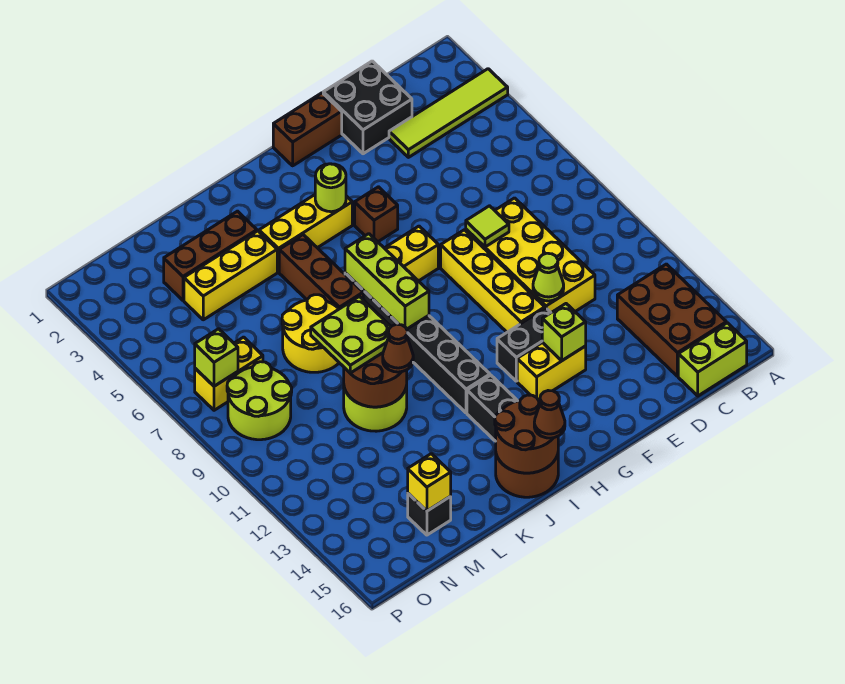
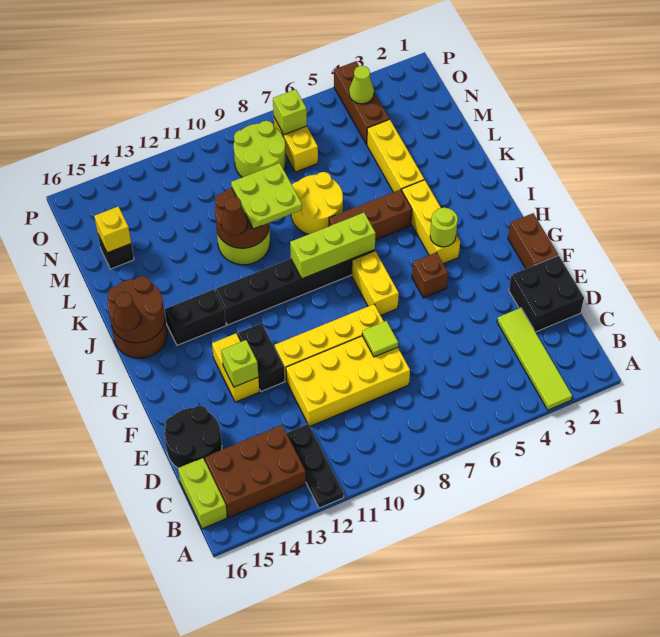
none -> black 1x3 plate [287,424,344,508]
none -> black 2x2 round brick [164,406,222,468]
lime 1x1 cone [533,253,564,301] -> lime 1x1 cone moved to [349,66,374,104]
brown 1x3 brick [164,211,257,300] -> brown 1x3 brick moved to [334,61,389,144]

